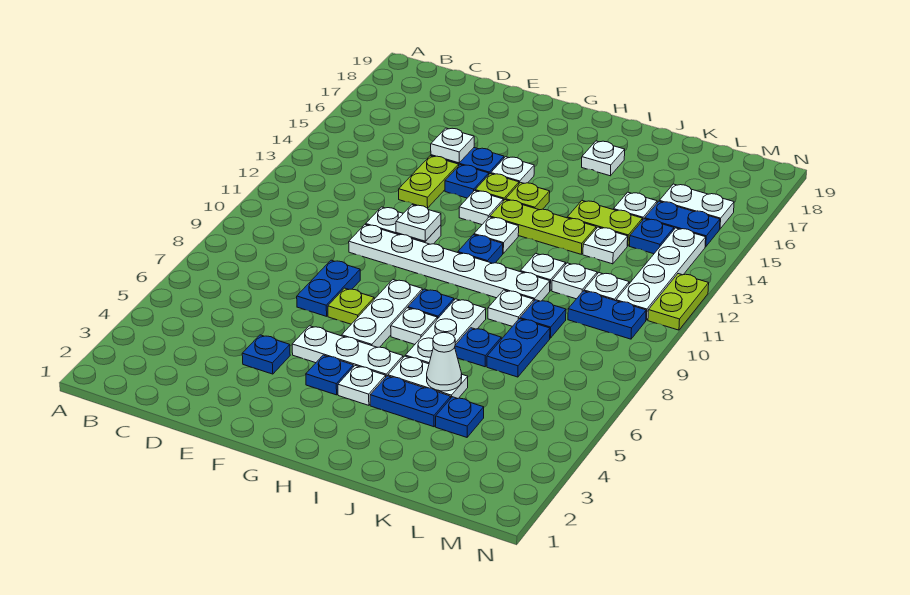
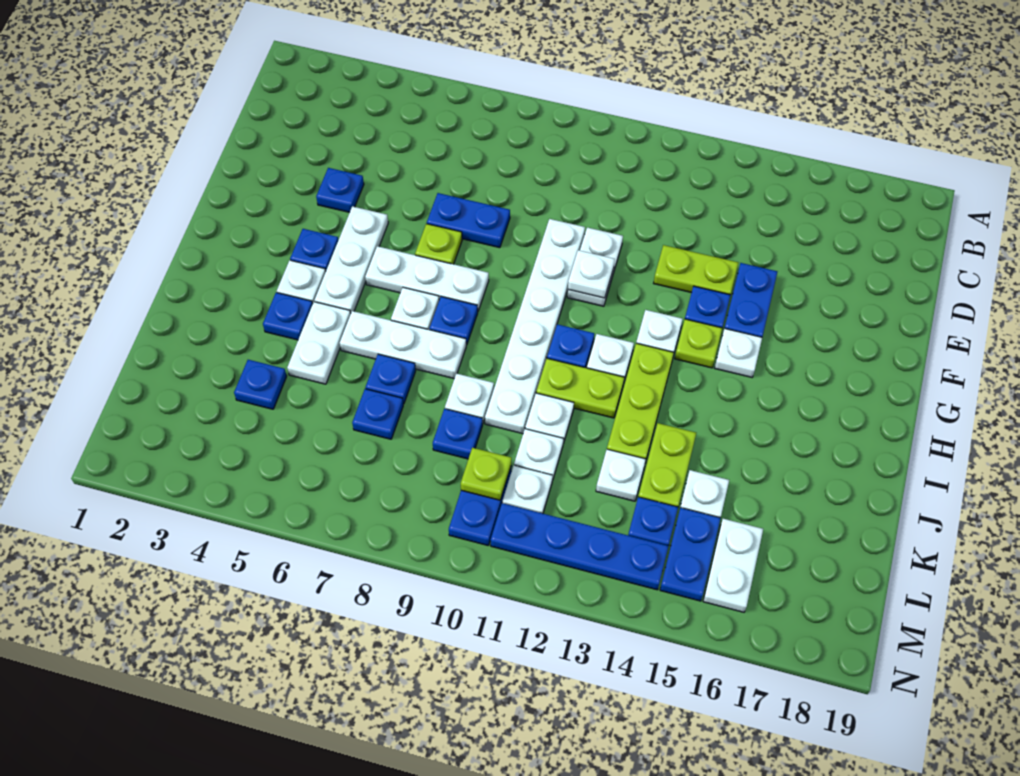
white 1x1 plate [431,128,474,163] -> none
lime 1x1 plate [506,182,550,210] -> lime 1x1 plate moved to [461,448,512,500]
blue 1x2 plate [370,376,451,427] -> blue 1x1 plate [263,293,313,340]
white 1x1 plate [582,141,625,176] -> none
white 1x1 cone [427,332,462,391] -> none
blue 1x2 plate [487,319,550,377] -> blue 1x1 plate [352,389,403,439]
white 1x4 plate [616,228,706,320] -> blue 1x4 plate [490,503,669,590]
lime 1x2 plate [648,274,709,330] -> lime 1x2 plate moved to [536,358,624,418]

